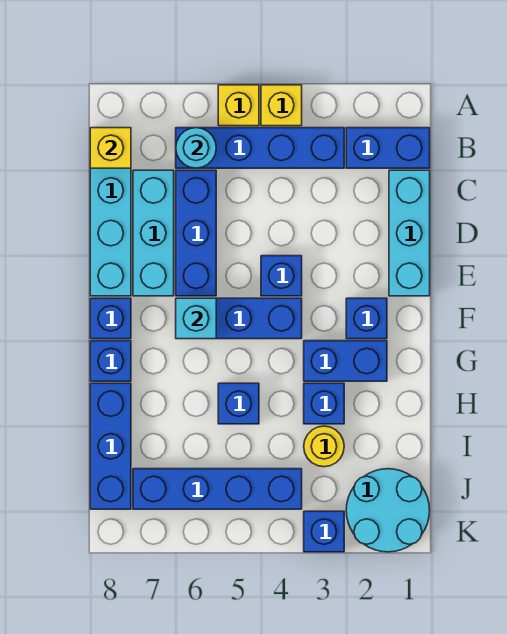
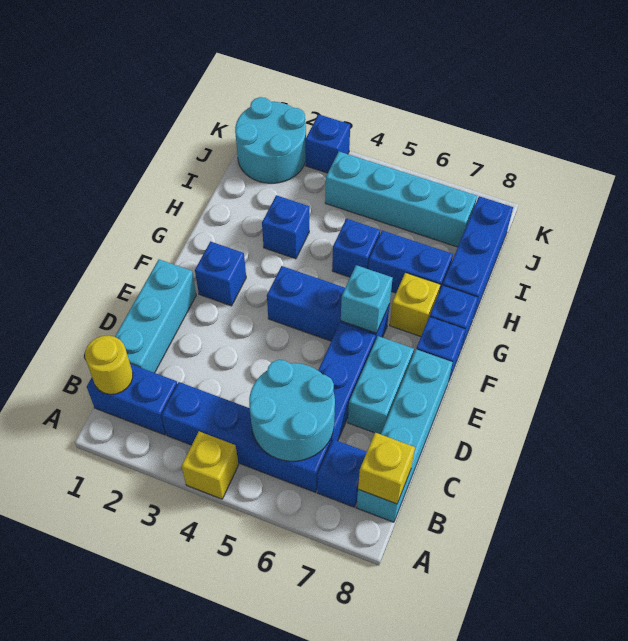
yellow 1x1 brick [218,85,259,126] -> yellow 1x1 brick moved to [390,273,440,336]
cyan 1x1 round brick [176,128,216,168] -> cyan 2x2 round brick [249,360,335,461]
cyan 1x3 brick [133,170,174,296] -> cyan 1x2 brick [348,336,414,434]
blue 1x1 brick [261,256,302,296] -> blue 1x1 brick moved to [317,439,367,507]
blue 1x2 brick [304,341,387,381] -> blue 1x2 brick moved to [368,230,453,293]
yellow 1x1 round brick [304,426,344,467] -> yellow 1x1 round brick moved to [85,336,133,394]
blue 1x4 brick [133,469,302,509] -> cyan 1x4 brick [325,152,477,247]

